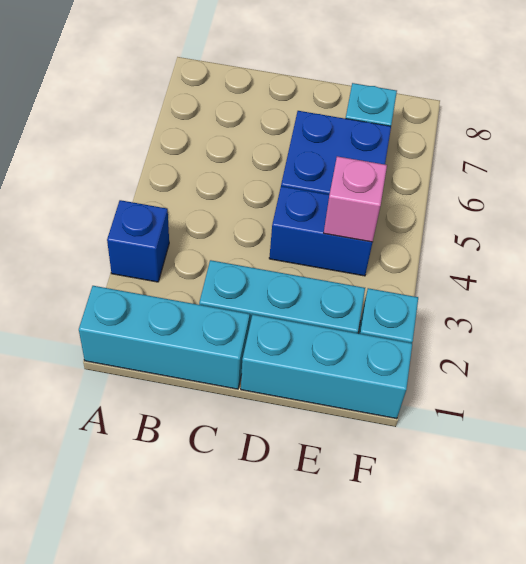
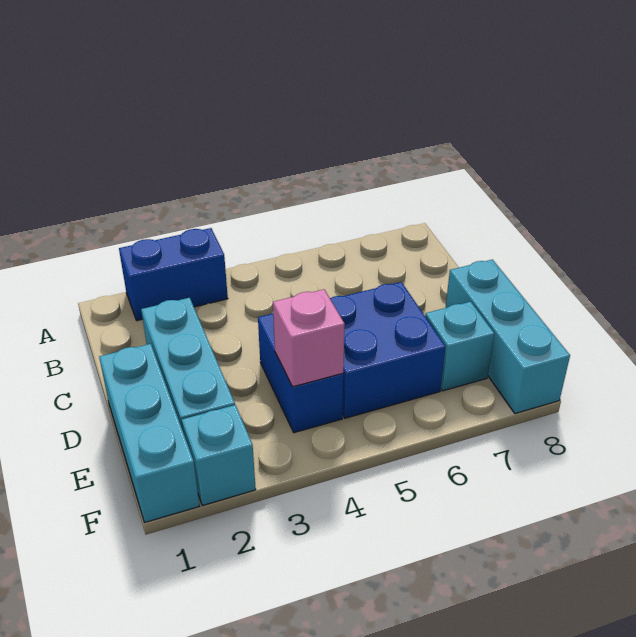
cyan 1x3 brick [79,286,250,389] -> cyan 1x3 brick moved to [446,260,570,414]
blue 1x1 brick [107,200,169,282] -> blue 1x2 brick [119,228,228,321]

